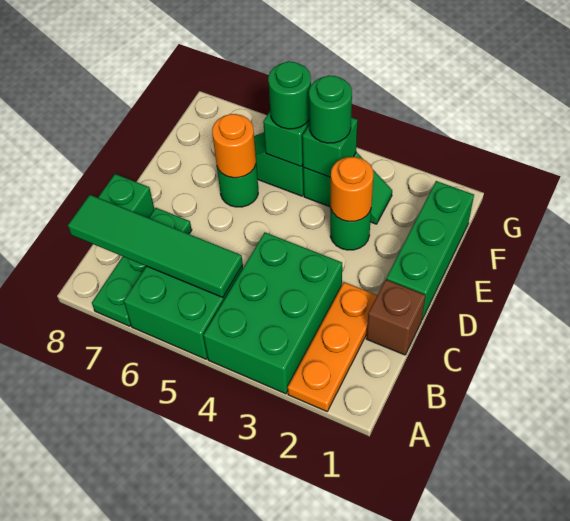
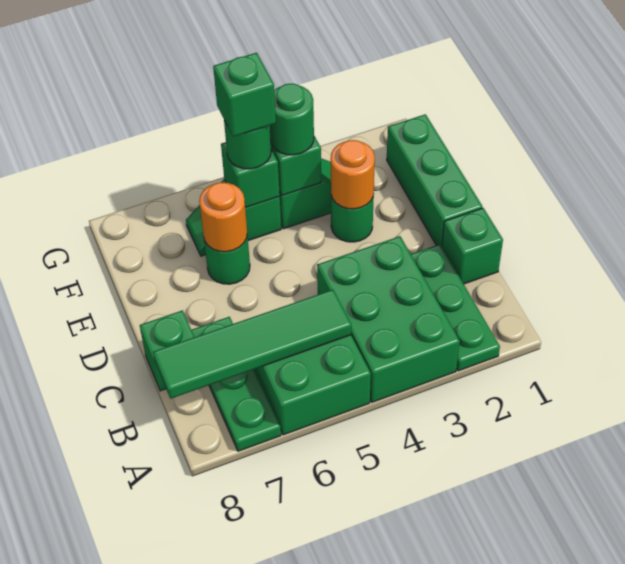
orange 1x3 plate [288,282,377,411] -> green 1x3 plate [411,244,500,371]
brown 1x1 brick [366,280,426,355] -> green 1x1 brick [442,208,503,284]
none -> green 1x1 brick [213,53,276,137]

